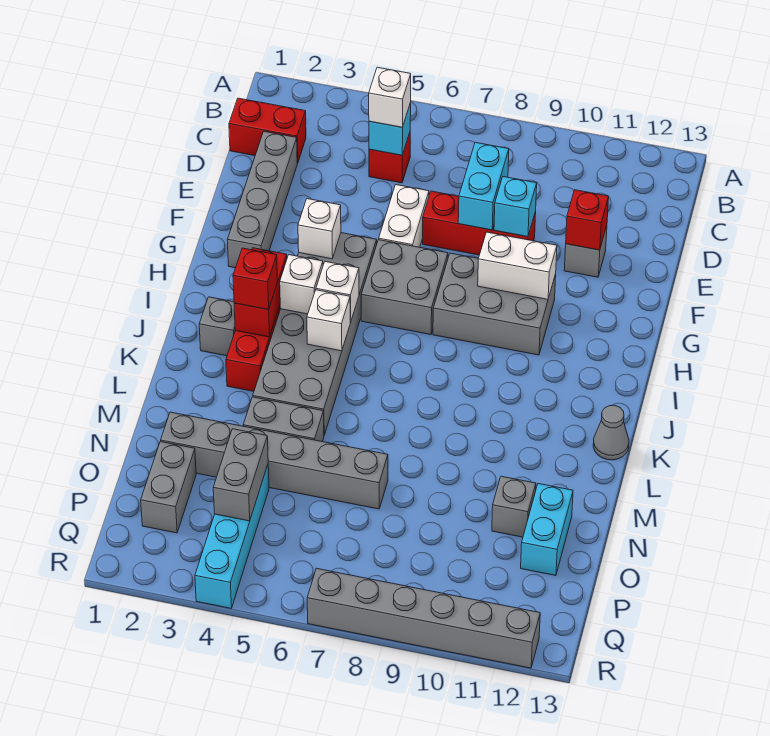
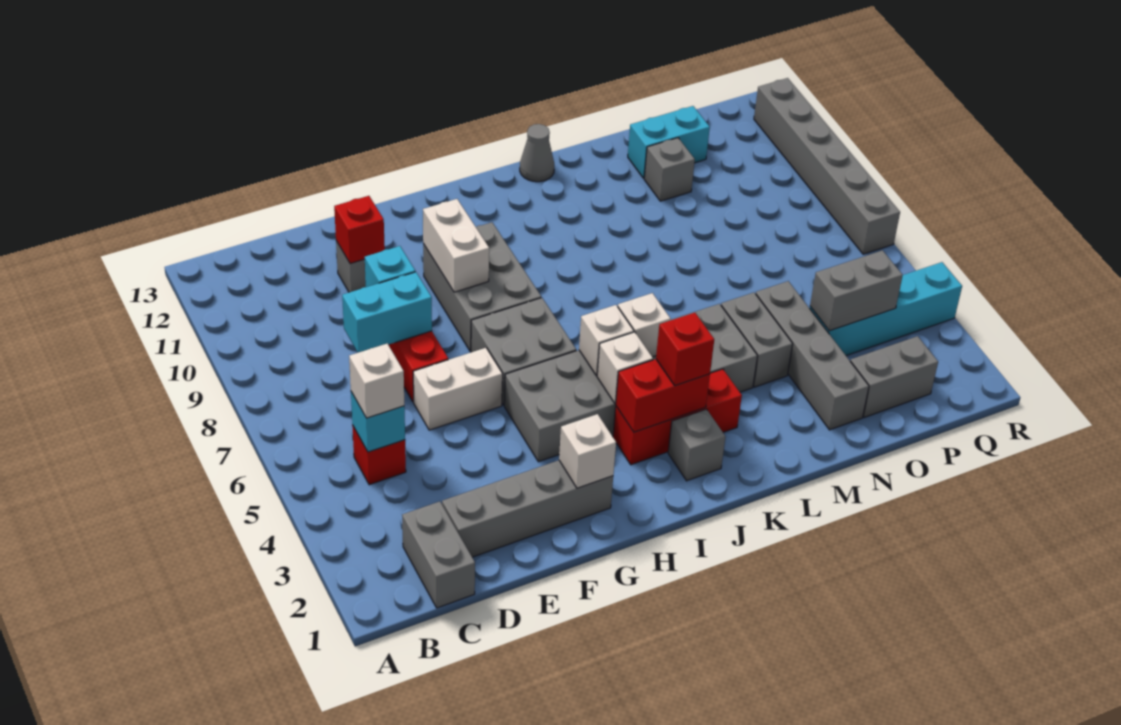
red 1x2 brick [229,98,306,163] -> grey 1x2 brick [402,502,475,608]
white 1x1 brick [298,199,341,259] -> white 1x1 brick moved to [559,414,616,488]
grey 1x6 brick [161,412,388,509] -> grey 1x4 brick [756,281,869,430]

